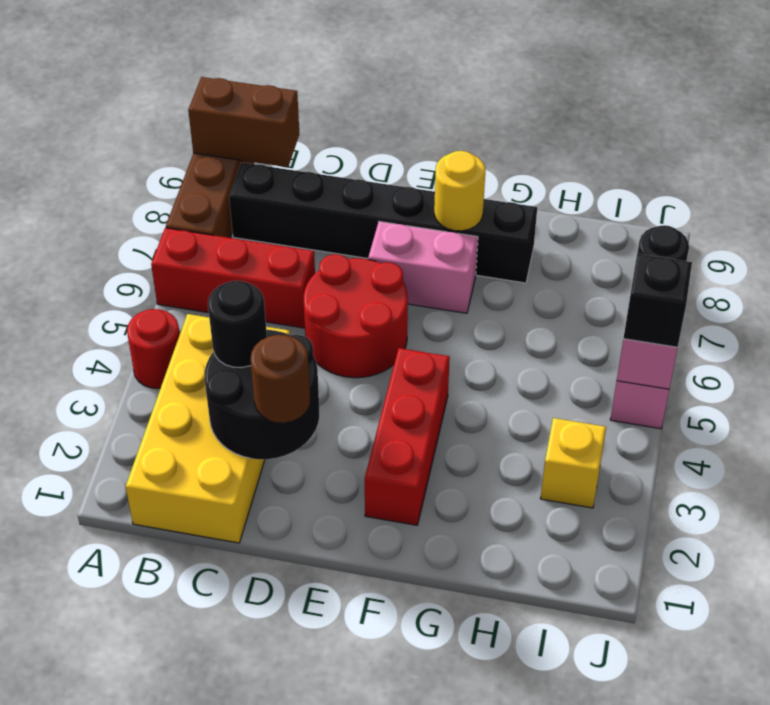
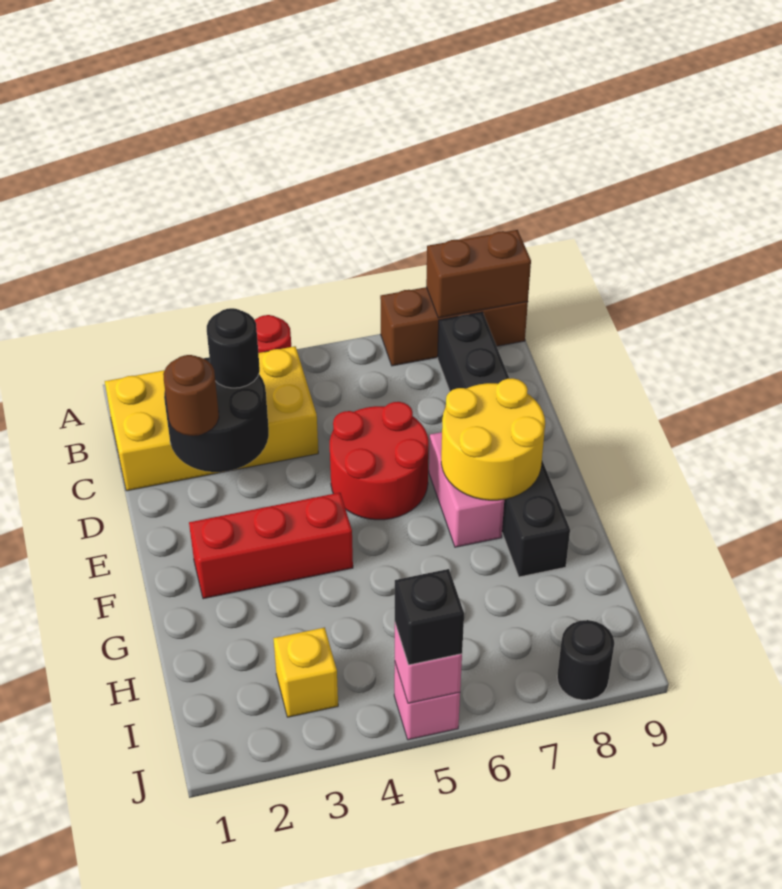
red 1x3 brick [151,228,315,328] -> none
brown 1x2 brick [188,77,299,167] -> brown 1x2 brick turned to [426,230,531,318]
yellow 1x1 round brick [434,151,485,231] -> yellow 2x2 round brick [441,378,545,500]

